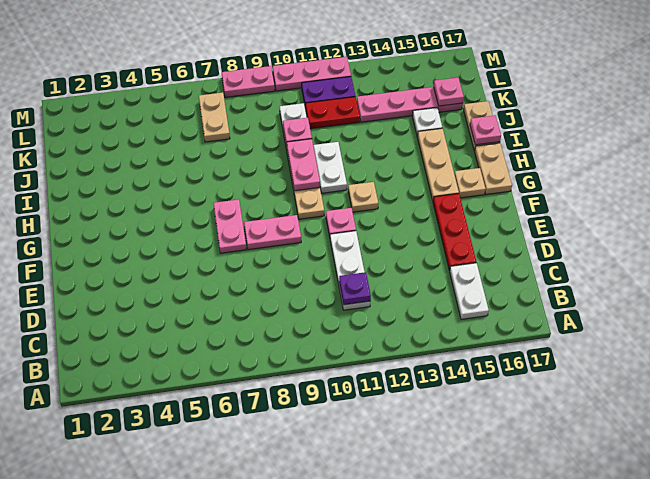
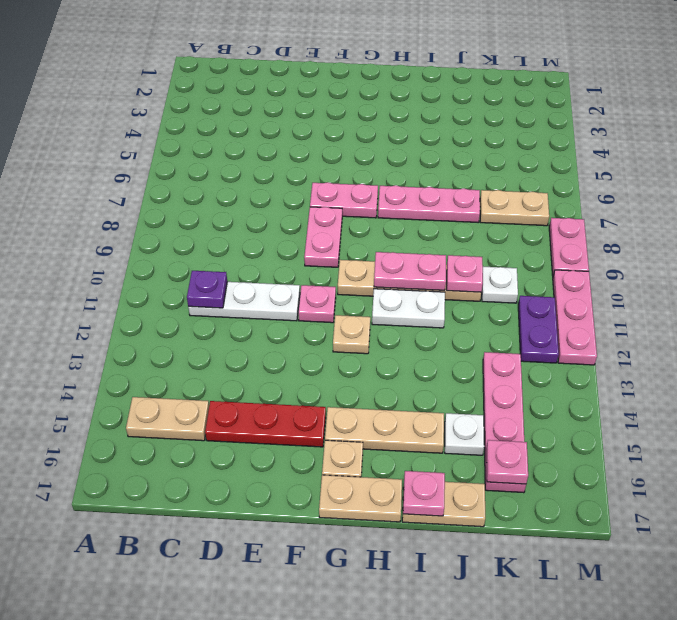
white 1x2 plate [450,263,489,319] -> tan 1x2 plate [126,397,209,441]
none -> pink 1x3 plate [378,185,480,223]
red 1x2 plate [305,97,360,129] -> none

